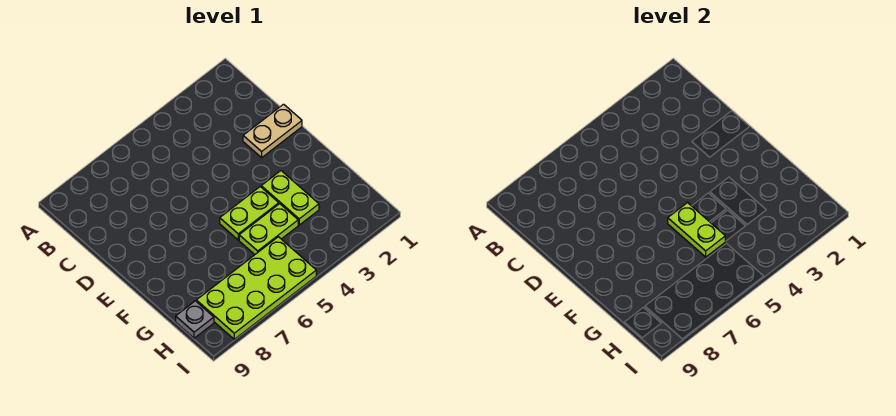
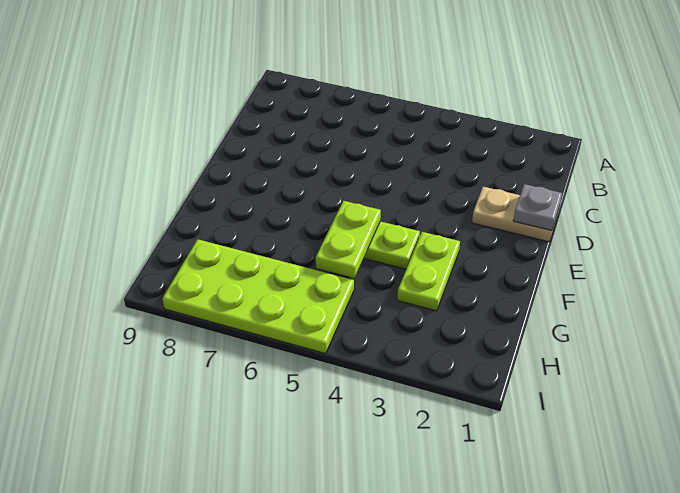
lime 1x2 plate [239,204,298,255] -> none
grey 1x1 plate [176,301,214,338] -> grey 1x1 plate moved to [513,184,562,230]

